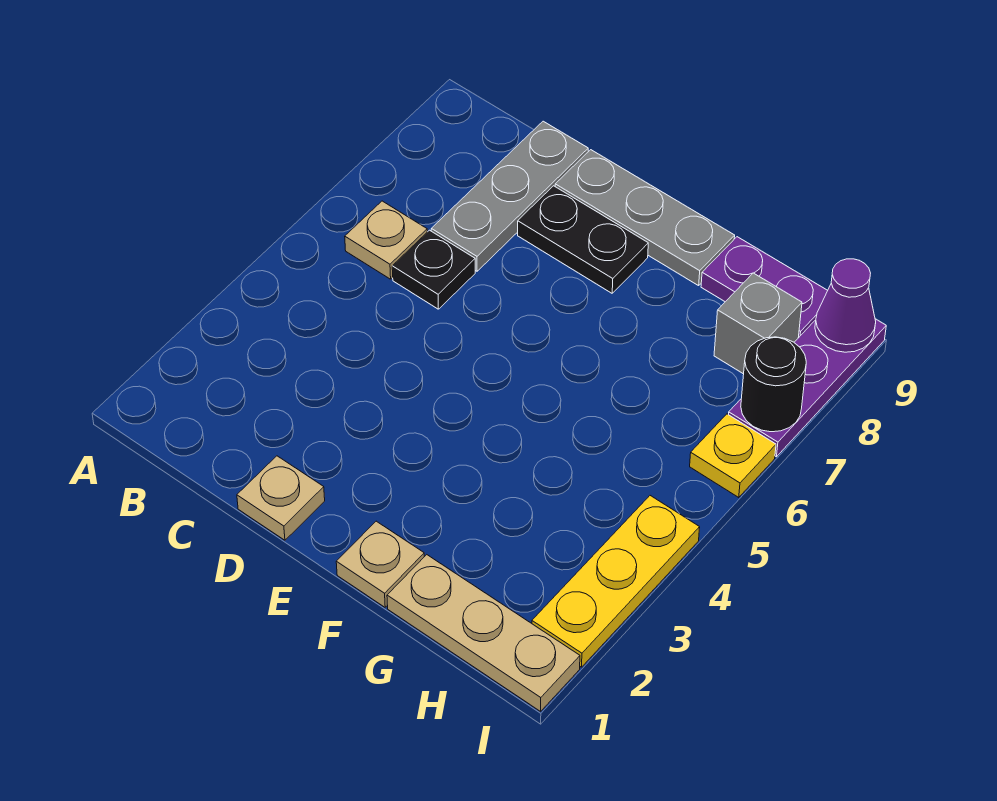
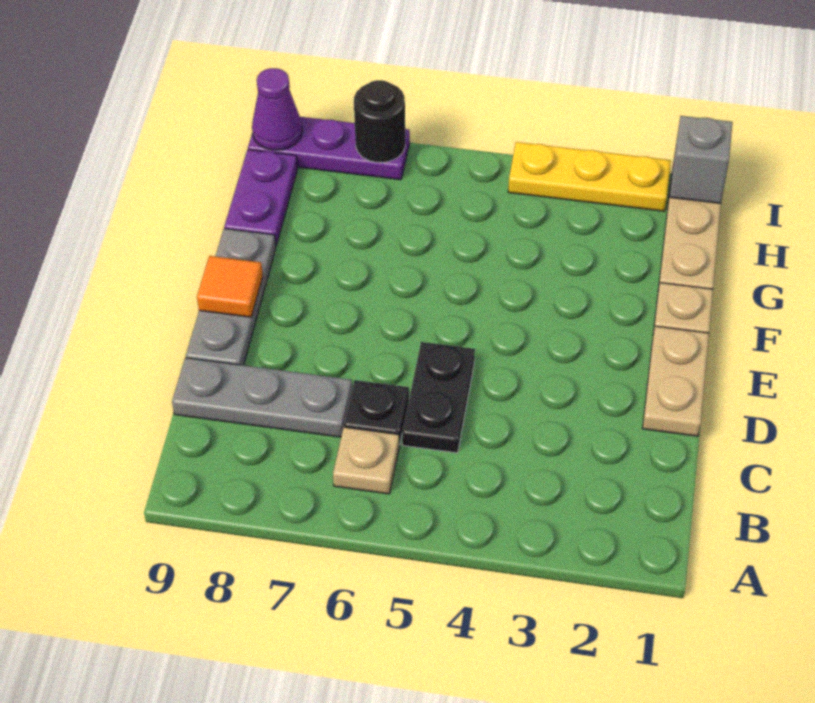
tan 1x1 plate [237,456,325,540] -> tan 1x2 plate [642,326,709,436]
black 1x2 plate [518,186,648,293] -> black 1x2 plate moved to [402,342,475,453]
none -> orange 1x1 tile [197,256,263,317]
grey 1x1 brick [714,273,802,374] -> grey 1x1 brick moved to [670,116,733,204]
yellow 1x1 plate [690,414,776,497] -> none

